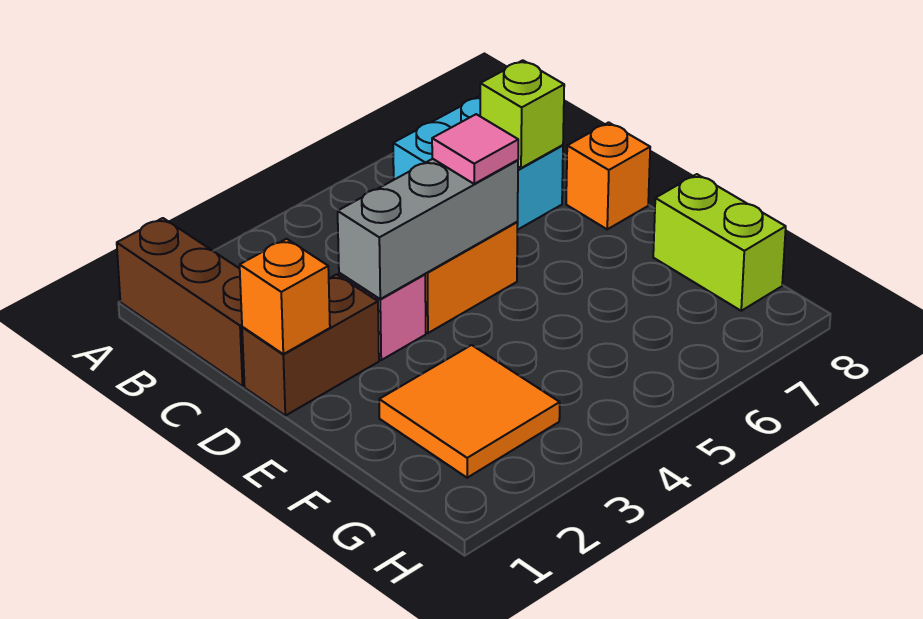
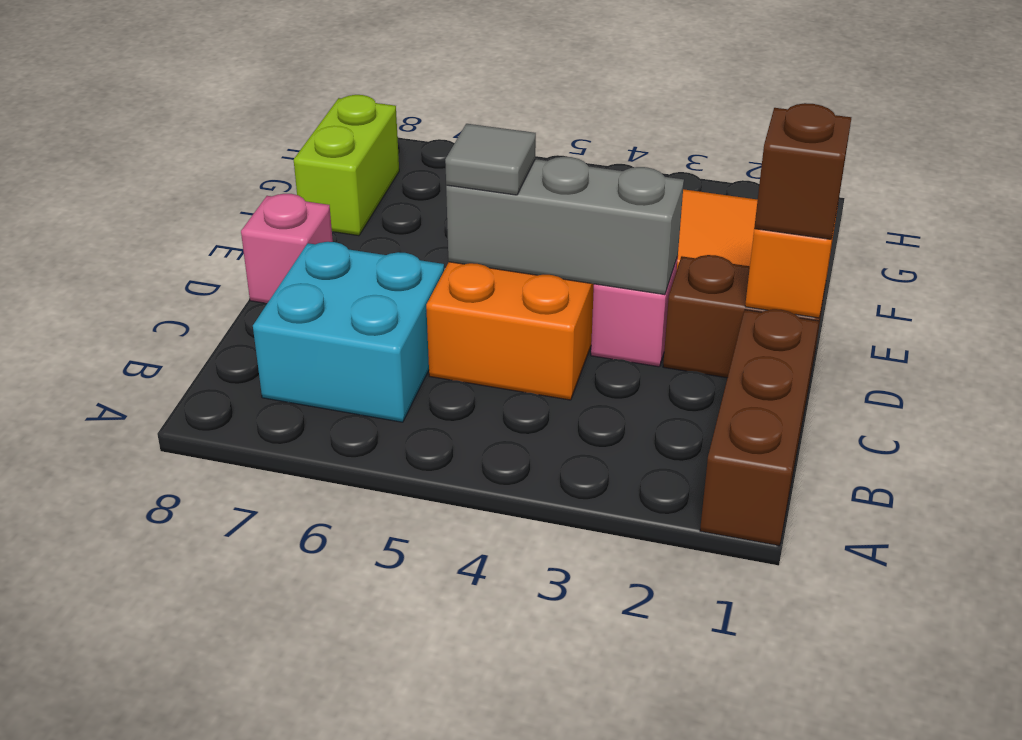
lime 1x1 brick [480,60,564,168] -> none
none -> brown 1x1 brick [754,103,851,239]
pink 1x1 tile [432,114,518,184] -> grey 1x1 tile [445,124,536,195]
orange 1x1 brick [566,122,650,229] -> pink 1x1 brick [241,194,333,303]

